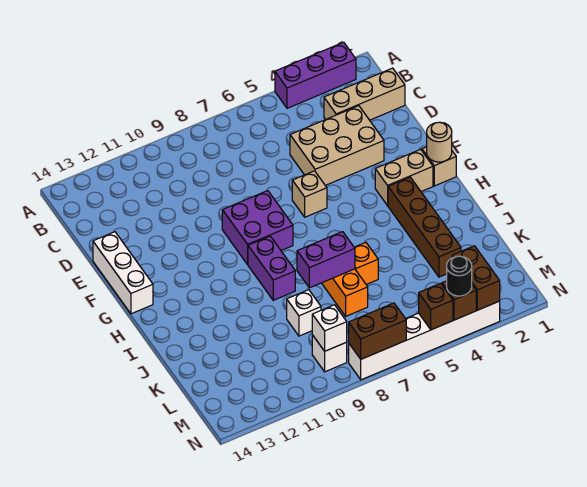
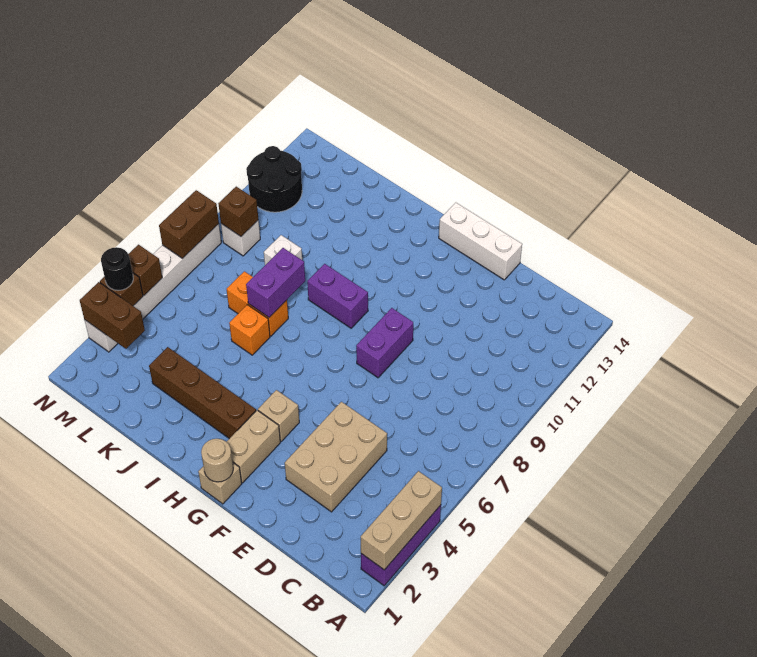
tan 1x3 brick [324,68,405,120] -> tan 1x3 brick moved to [361,471,442,570]
tan 1x1 brick [292,171,327,217] -> tan 1x1 brick moved to [258,390,299,441]
purple 2x2 brick [222,191,293,264] -> purple 1x2 brick [356,308,413,378]
white 1x1 brick [312,305,347,351] -> brown 1x1 brick [218,187,258,236]
none -> black 2x2 round brick [246,146,302,212]

